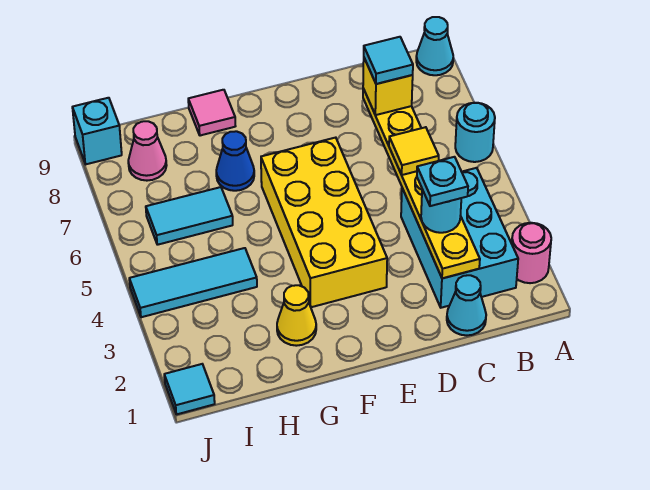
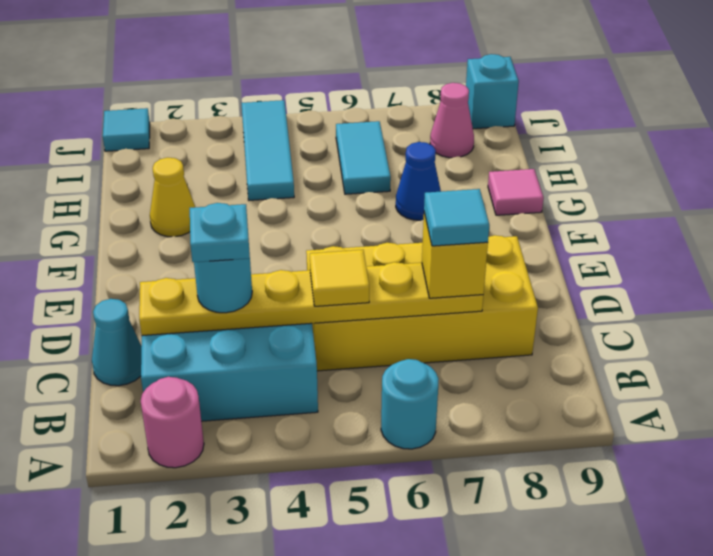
cyan 1x1 cone [416,17,453,75] -> none
yellow 2x4 brick [261,138,387,307] -> yellow 2x4 brick moved to [306,235,538,371]

